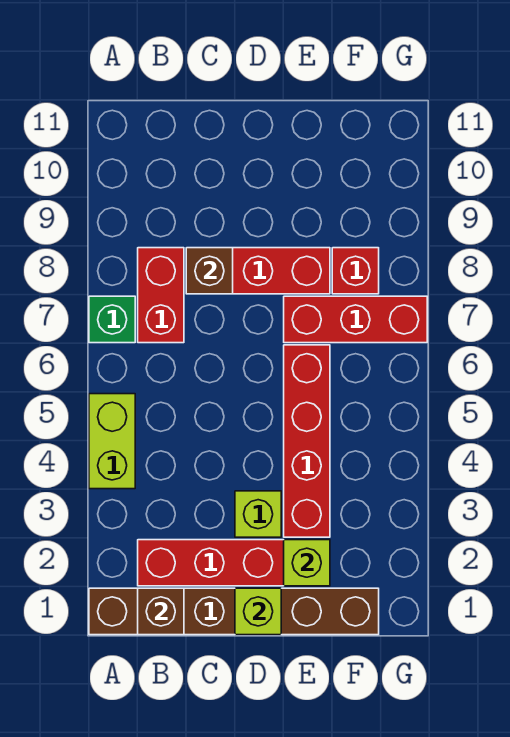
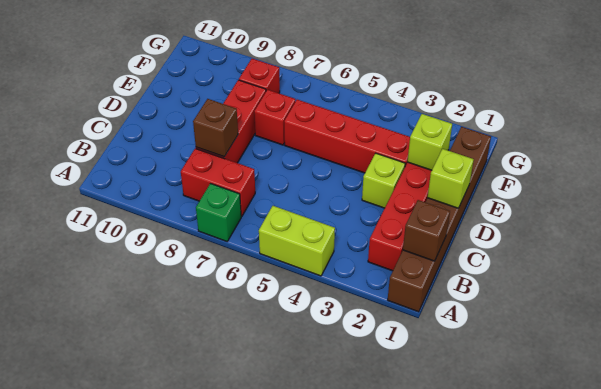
red 1x3 brick [284,296,427,343] -> red 1x1 brick [254,90,295,145]

